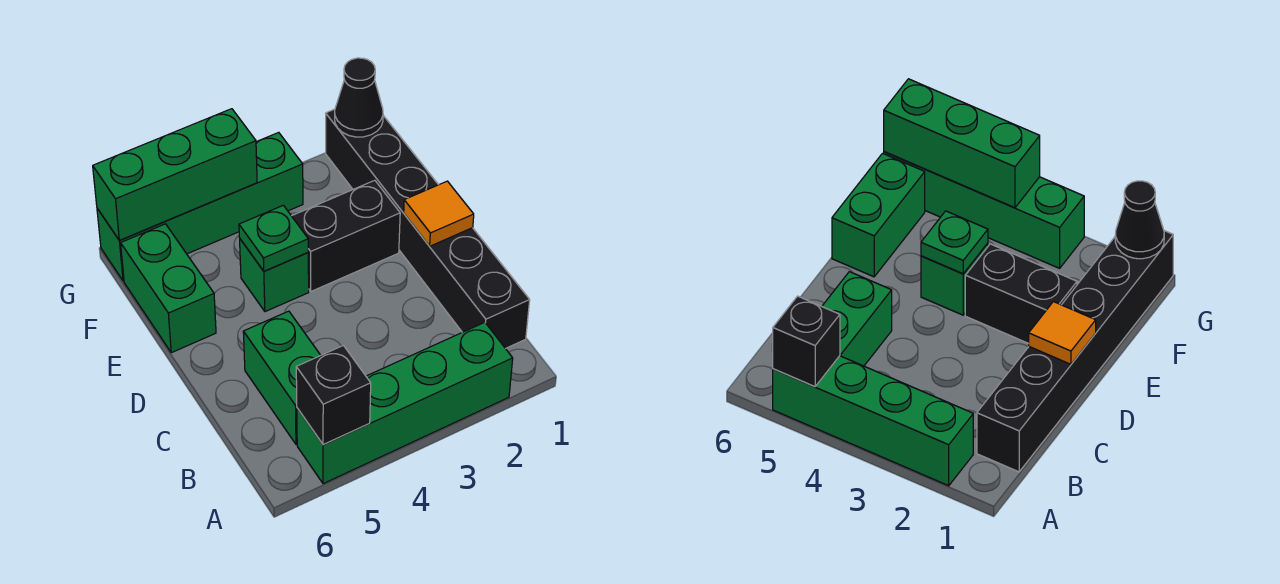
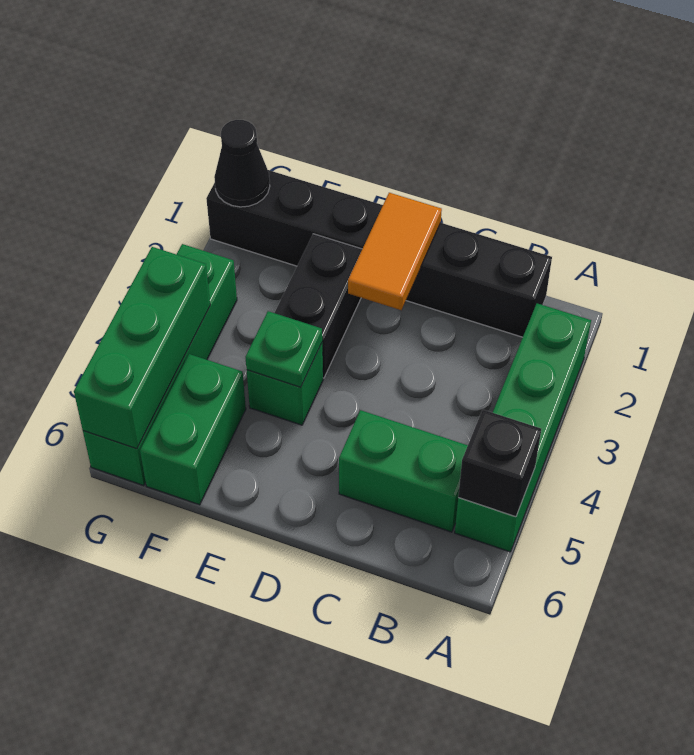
orange 1x1 tile [404,181,474,246] -> orange 1x2 tile [348,193,442,310]
green 1x2 brick [121,224,216,353] -> green 1x2 brick turned to [140,354,246,505]

